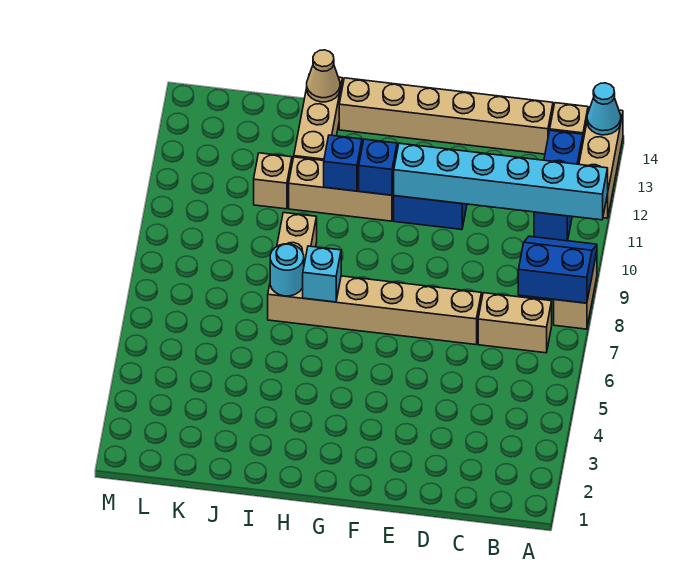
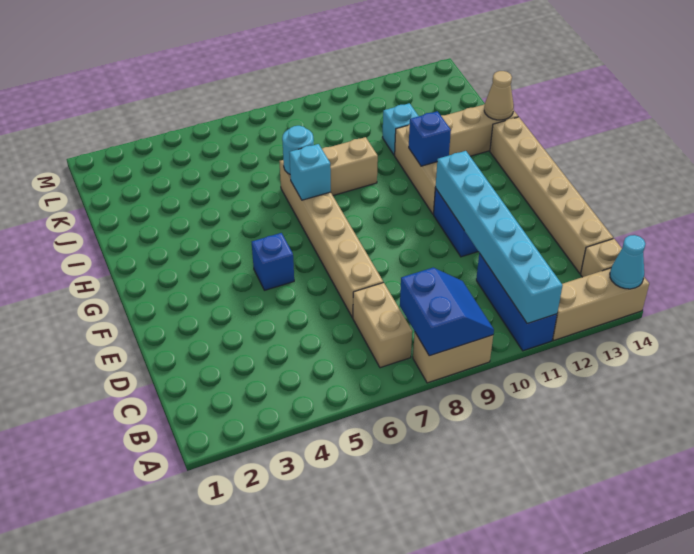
blue 1x3 brick [534,130,583,241] -> blue 1x3 brick turned to [476,253,557,351]
blue 1x1 brick [359,139,397,195] -> blue 1x1 brick moved to [252,233,294,290]
tan 1x1 brick [254,153,292,209] -> cyan 1x1 brick [382,103,418,155]

